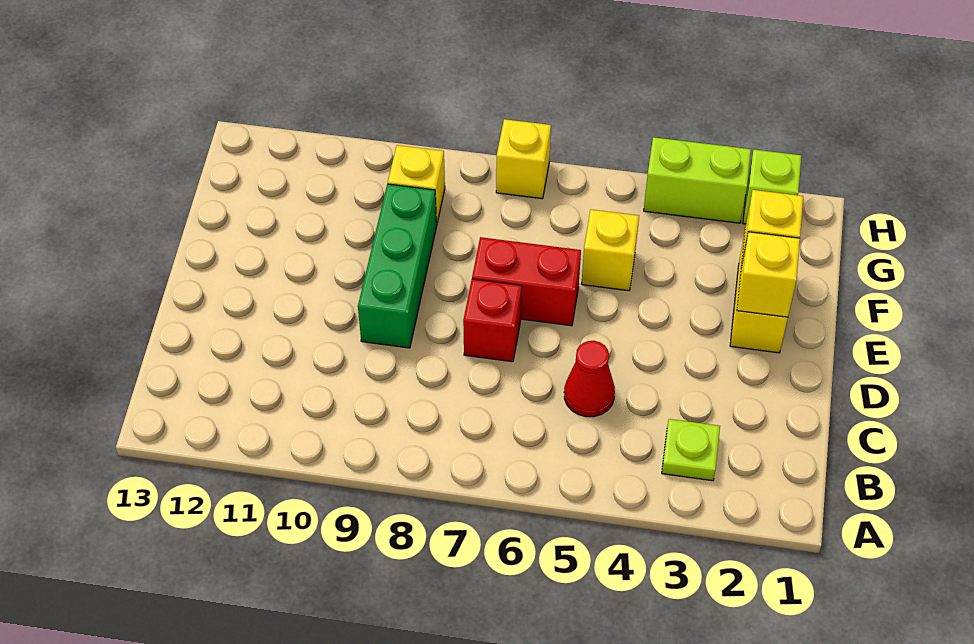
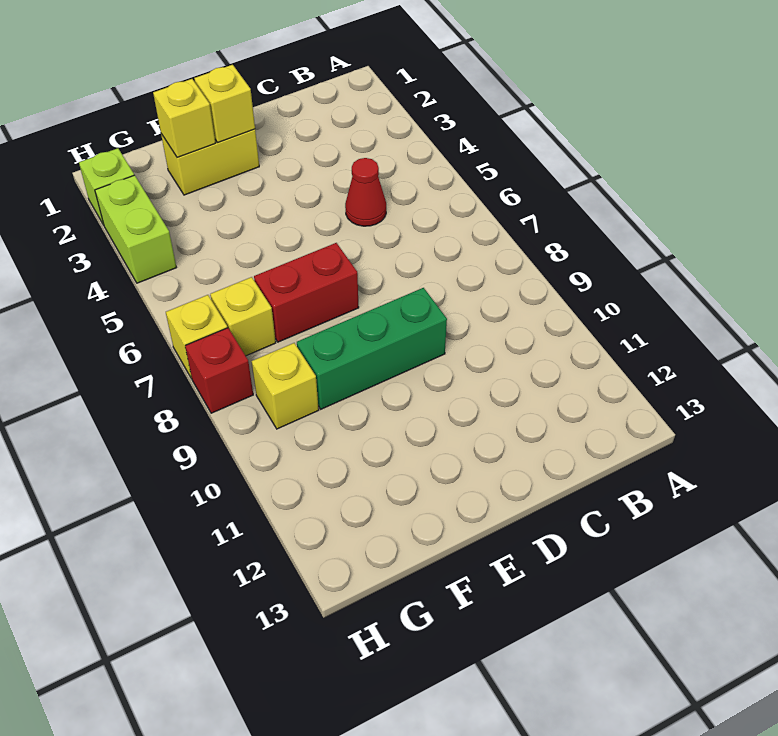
lime 1x1 plate [662,419,720,481] -> none
red 1x1 brick [463,279,522,362] -> red 1x1 brick moved to [185,328,253,413]
red 1x2 brick [472,237,581,326] -> red 1x2 brick turned to [254,243,359,342]
yellow 1x1 brick [582,210,639,291] -> yellow 1x1 brick moved to [210,277,276,356]

